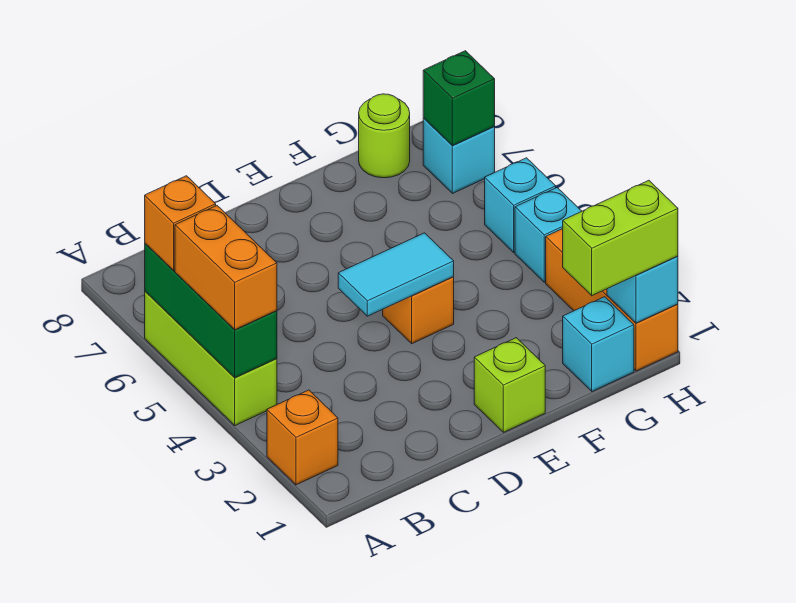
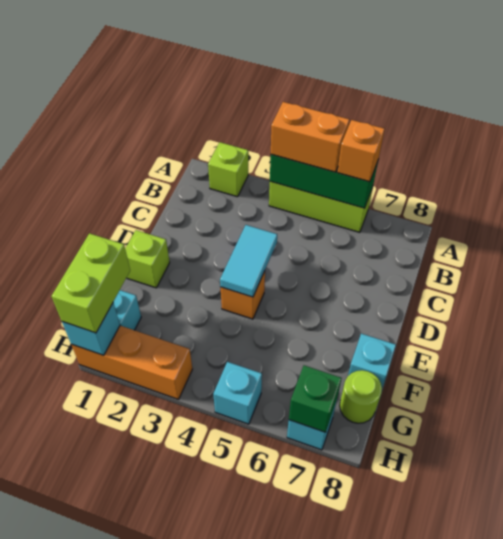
orange 1x1 brick [267,390,338,485] -> lime 1x1 brick [208,142,248,197]
cyan 1x1 brick [515,188,582,282] -> cyan 1x1 brick moved to [348,334,396,388]

